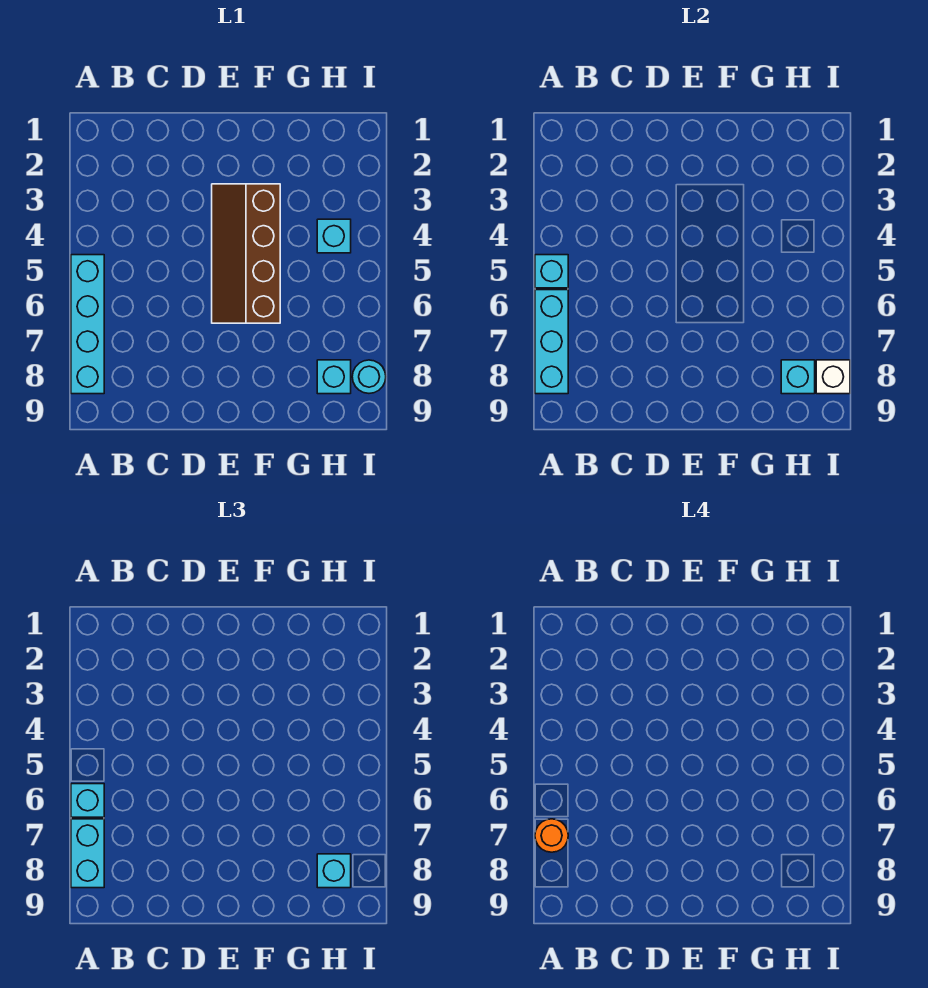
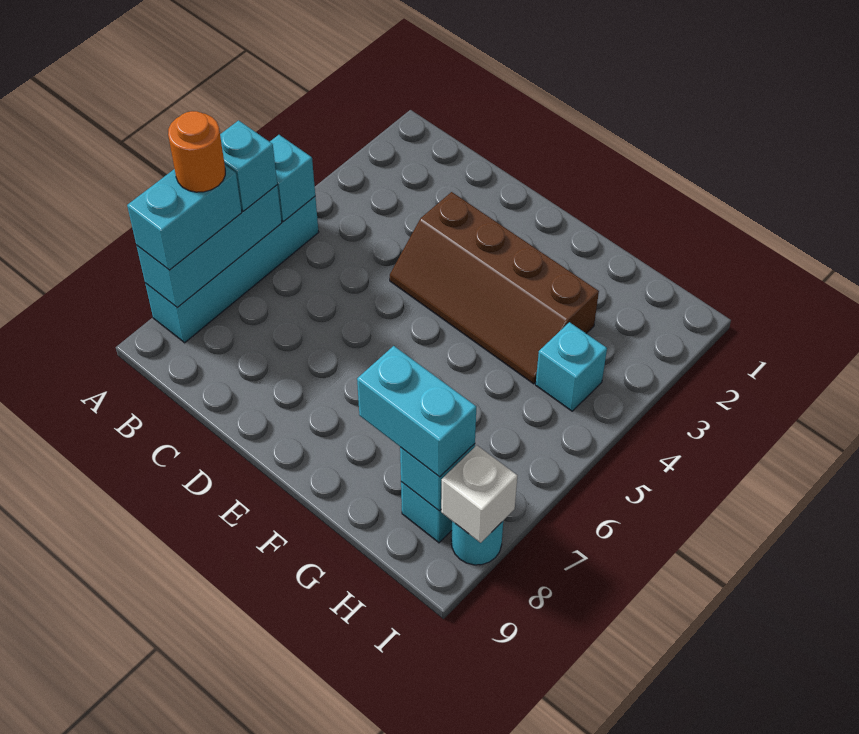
brown 2x4 slope [212,184,280,323] -> brown 2x4 slope turned to [390,192,599,384]
cyan 1x1 brick [317,854,351,888] -> cyan 1x2 brick [357,346,476,477]

